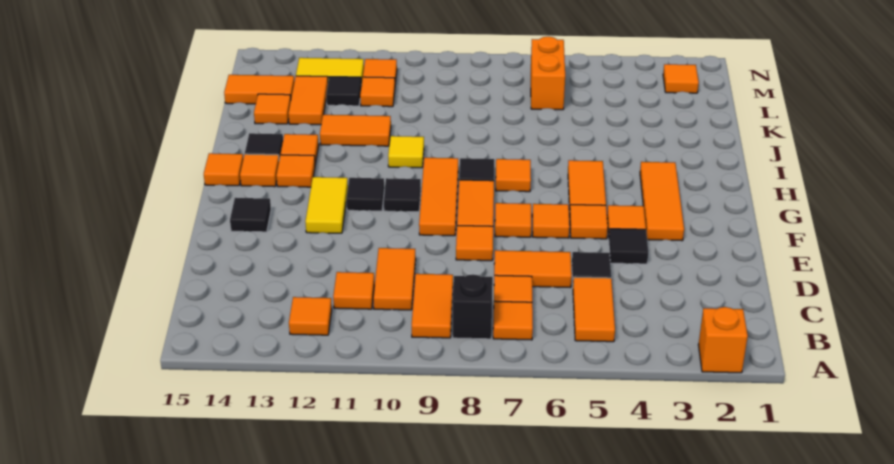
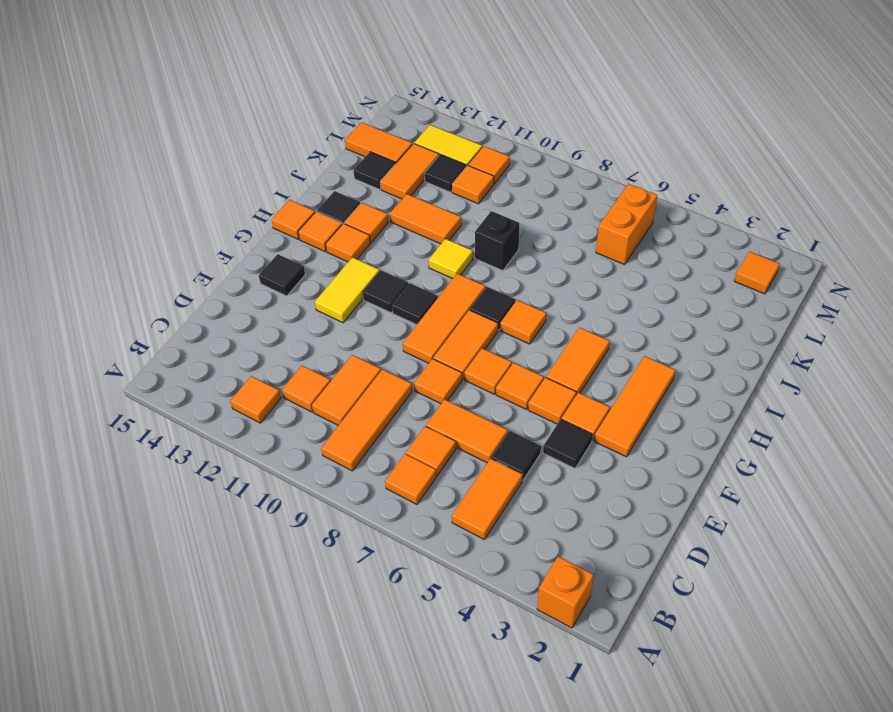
black 1x1 brick [453,274,493,339] -> black 1x1 brick moved to [475,211,519,271]
orange 1x2 tile [412,274,453,338] -> orange 1x3 tile [321,369,412,471]
orange 1x1 tile [254,94,291,124] -> black 1x1 tile [353,152,395,189]

